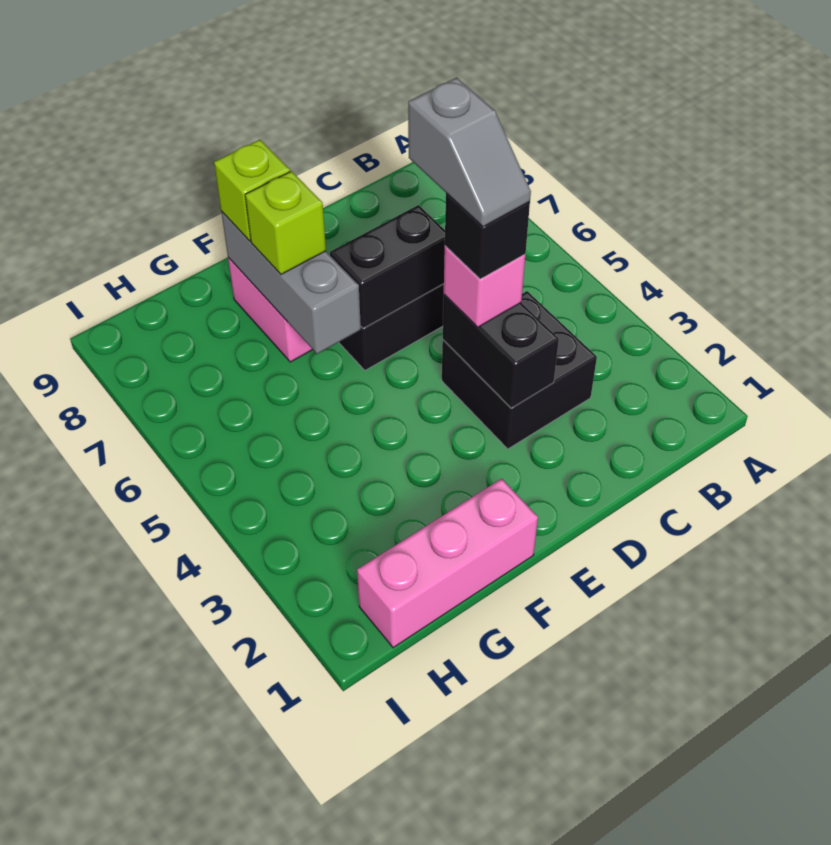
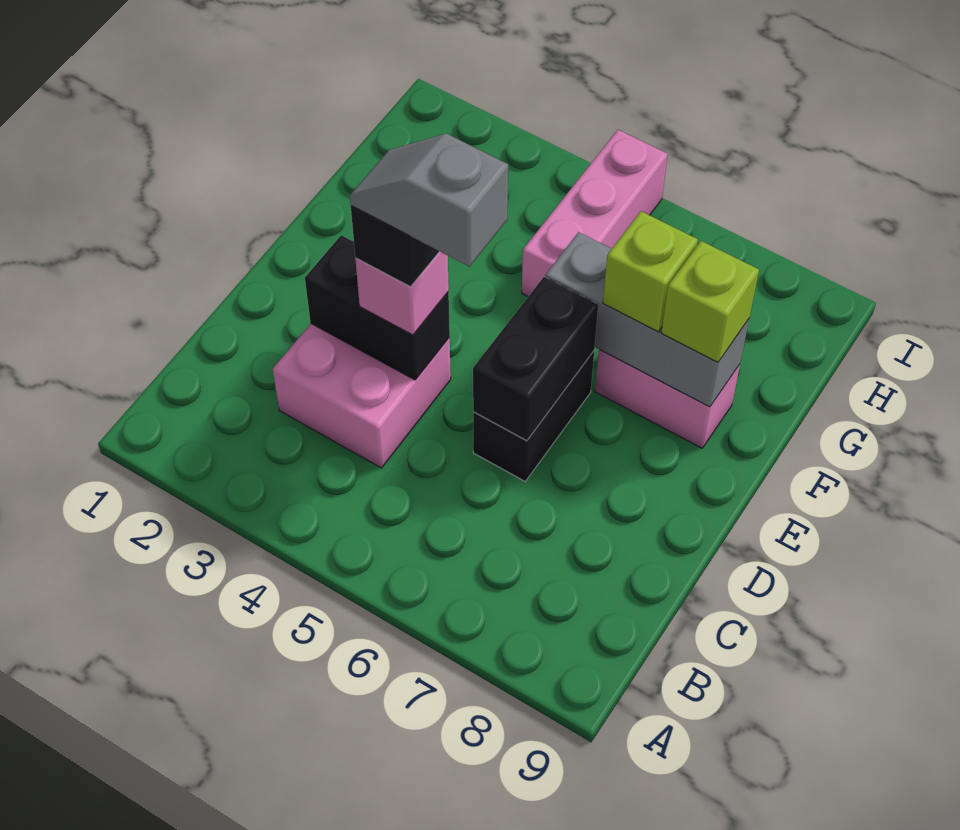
black 2x2 brick [442,291,597,449] -> pink 2x2 brick [273,324,451,468]
pink 1x3 brick [357,479,538,648] -> pink 1x3 brick moved to [522,130,668,296]

